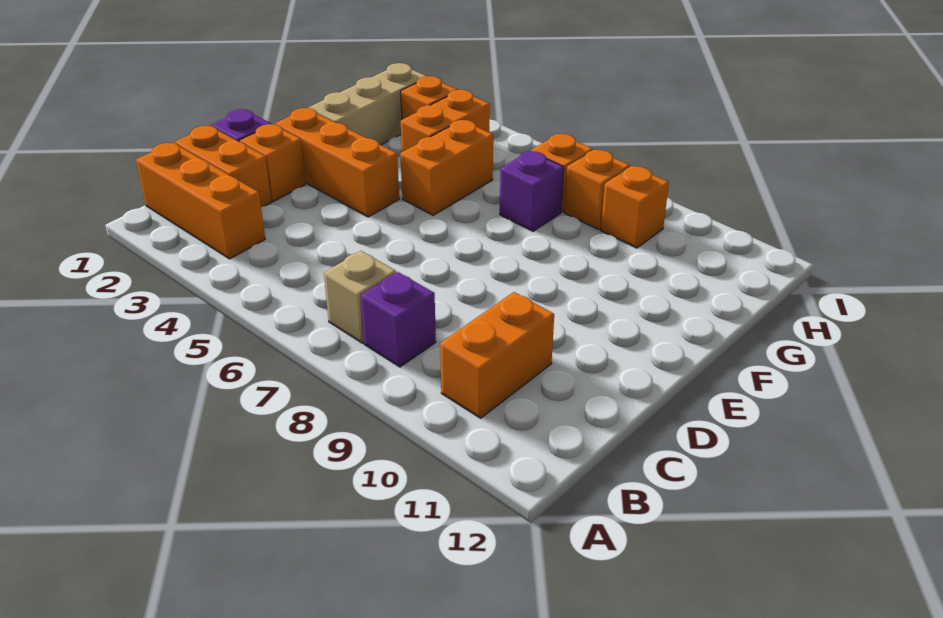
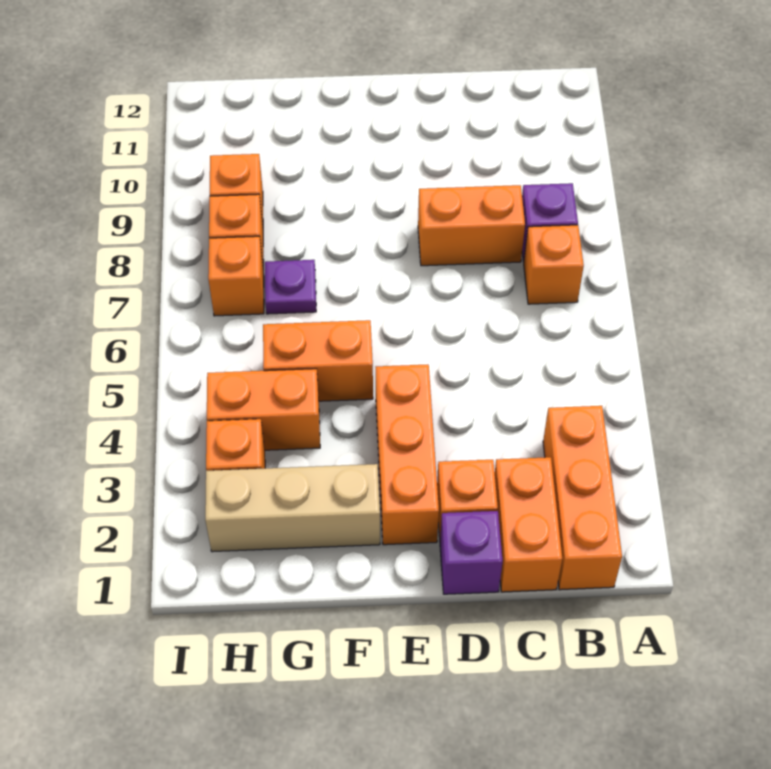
tan 1x1 brick [324,251,396,343] -> orange 1x1 brick [524,225,584,304]
orange 1x2 brick [440,292,554,418] -> orange 1x2 brick moved to [418,185,525,266]
purple 1x1 brick [500,151,564,231] -> purple 1x1 plate [265,260,316,314]

